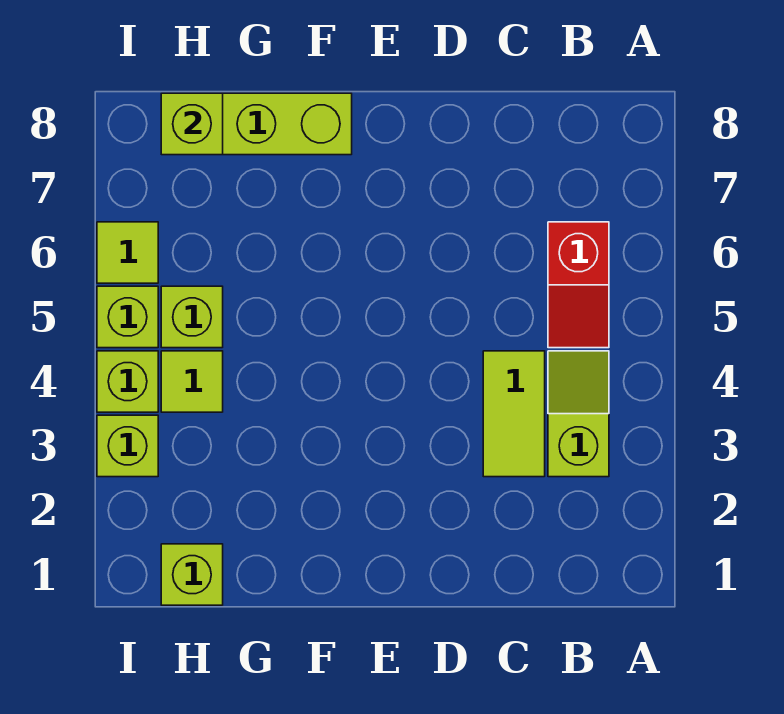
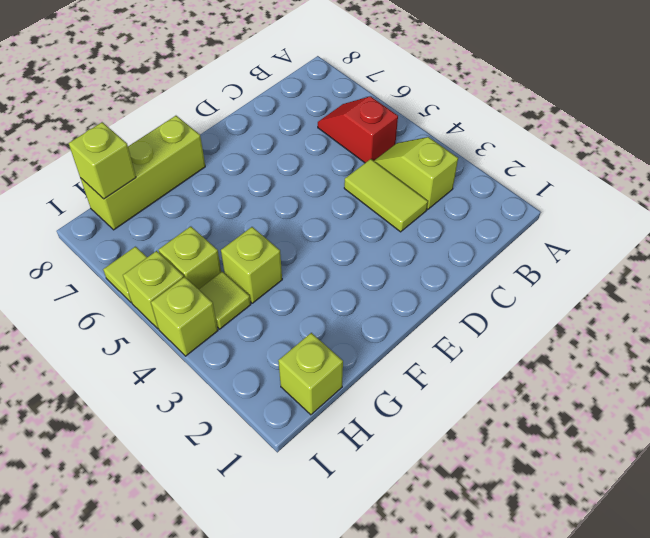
red 1x2 slope [548,222,609,348] -> red 1x2 slope turned to [318,96,398,163]
lime 1x1 brick [97,415,158,477] -> lime 1x1 brick moved to [221,227,282,303]

